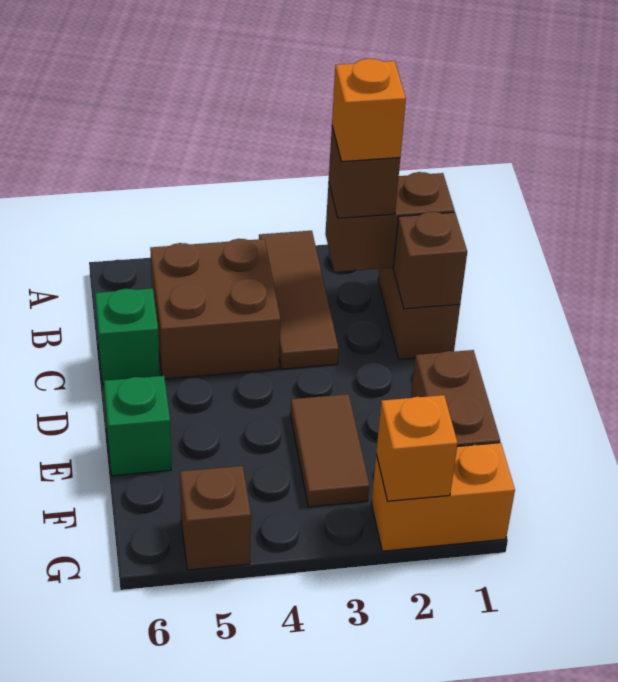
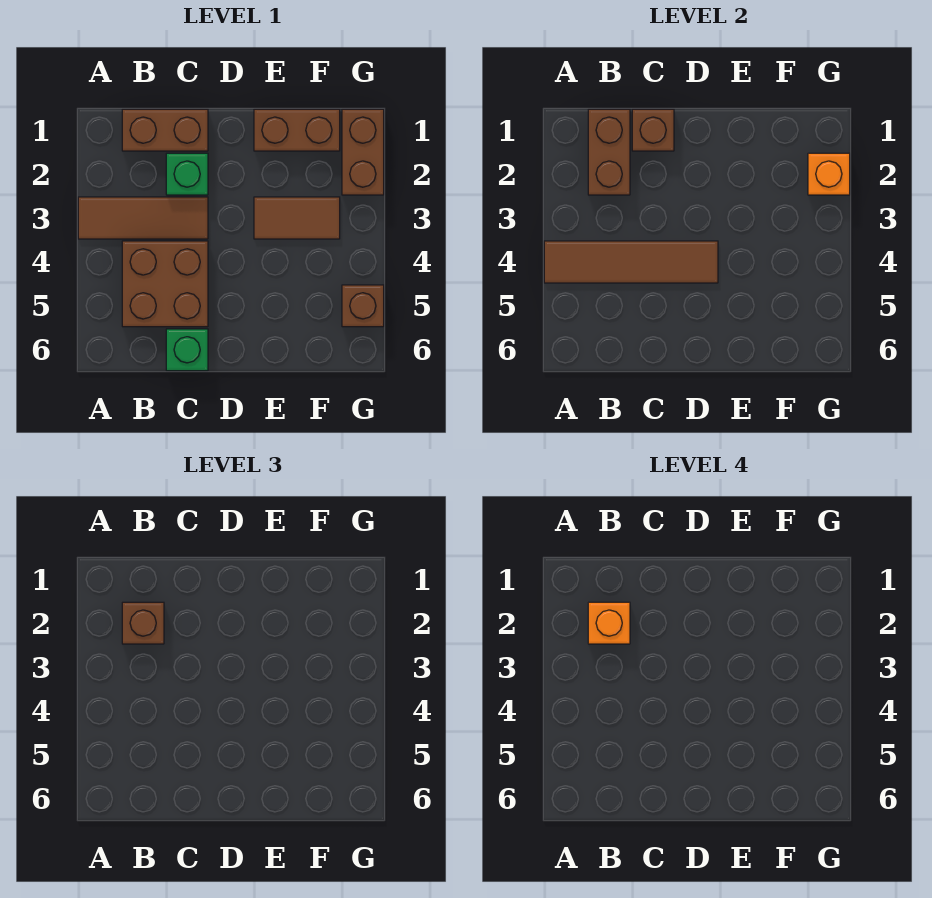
none -> brown 1x4 tile [544,241,718,283]
green 1x1 brick [104,376,171,476] -> green 1x1 brick moved to [166,153,208,195]
orange 1x2 brick [372,443,515,551] -> brown 1x2 brick [342,109,384,195]

